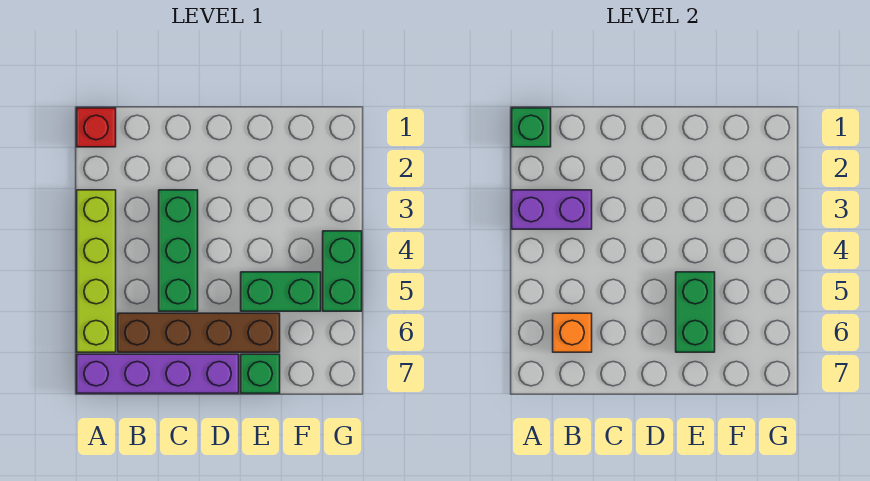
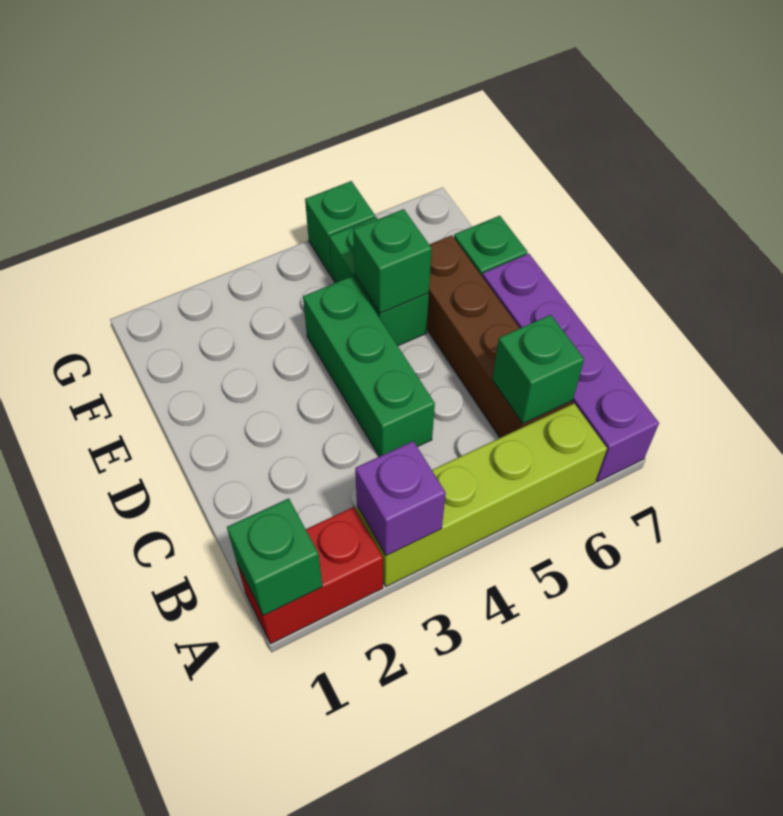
red 1x1 brick [77,108,116,147] -> red 1x2 brick [237,507,383,644]
purple 1x2 brick [512,190,592,229] -> purple 1x1 brick [355,441,446,556]
orange 1x1 brick [553,313,592,352] -> green 1x1 brick [492,315,584,424]
green 1x3 brick [159,190,198,311] -> green 1x3 brick turned to [303,276,435,457]
green 1x2 brick [676,272,715,352] -> green 1x1 brick [353,209,432,313]
green 1x2 brick [323,231,362,311] -> green 1x1 brick [305,181,375,276]

